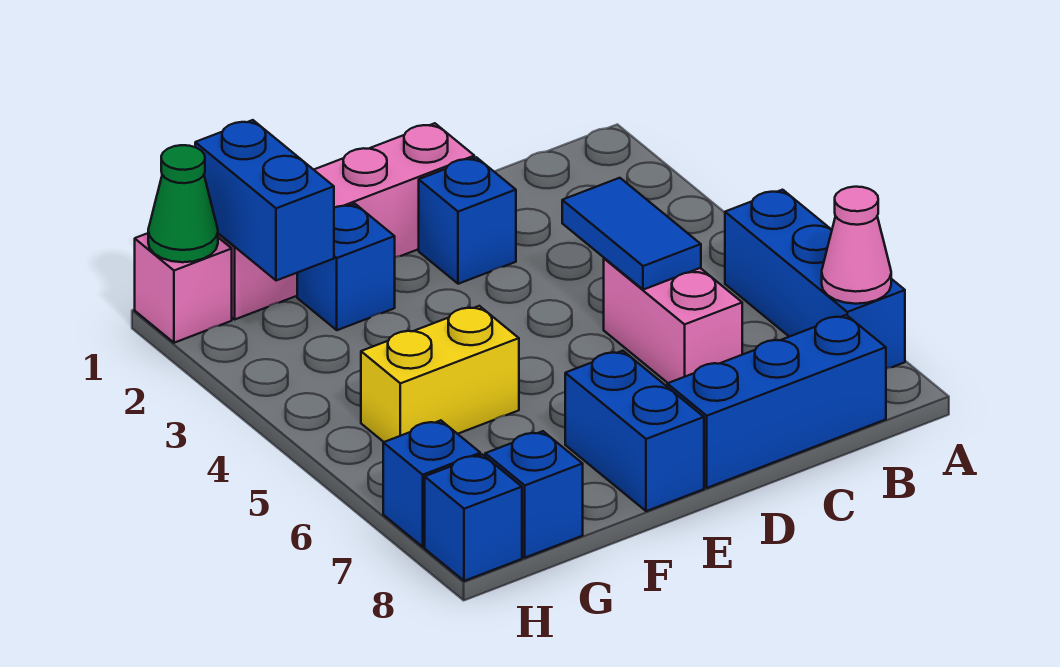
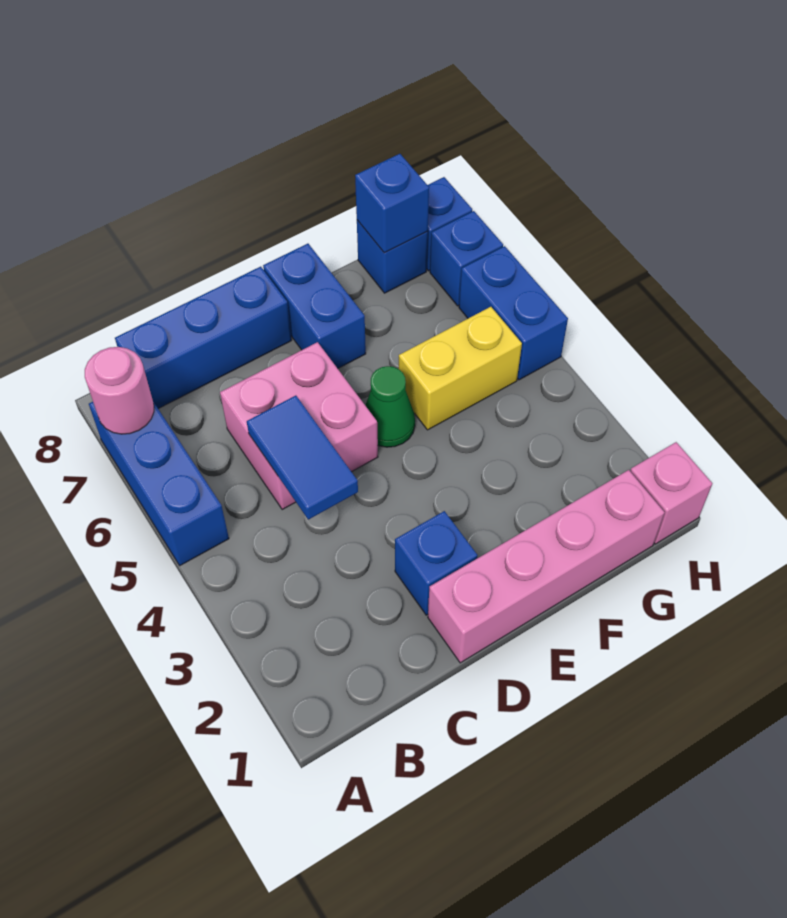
pink 1x1 cone [822,187,891,304] -> pink 1x1 round brick [85,347,154,434]
pink 1x2 brick [604,258,742,383] -> pink 2x2 brick [220,342,378,510]
blue 1x1 brick [297,204,395,330] -> blue 1x1 brick moved to [355,154,429,253]
blue 1x2 brick [195,120,334,281] -> blue 1x2 brick moved to [459,246,568,380]
green 1x1 cone [148,145,218,262] -> green 1x1 cone moved to [365,366,415,447]

